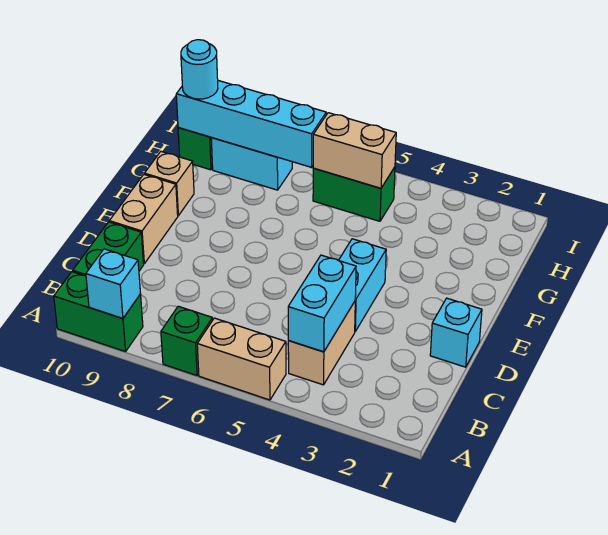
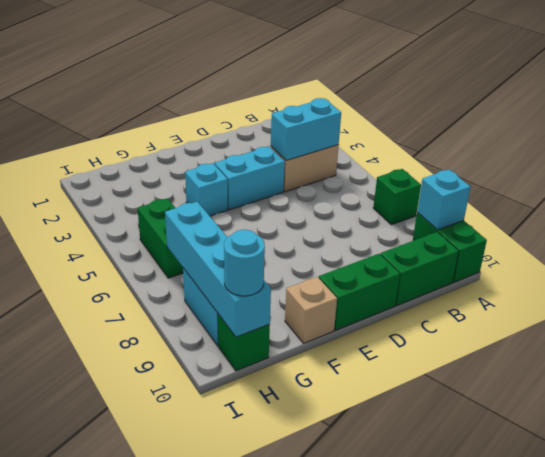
tan 1x2 brick [197,318,286,400] -> none
cyan 1x1 brick [430,298,482,367] -> cyan 1x1 brick moved to [185,163,228,216]
tan 1x2 brick [109,174,178,264] -> green 1x2 brick [319,254,400,330]
tan 1x2 brick [313,113,396,188] -> none

